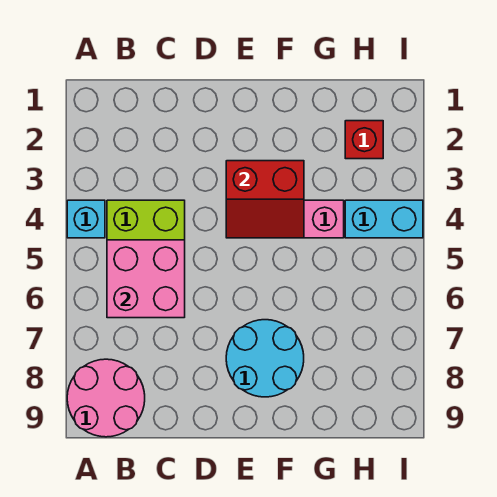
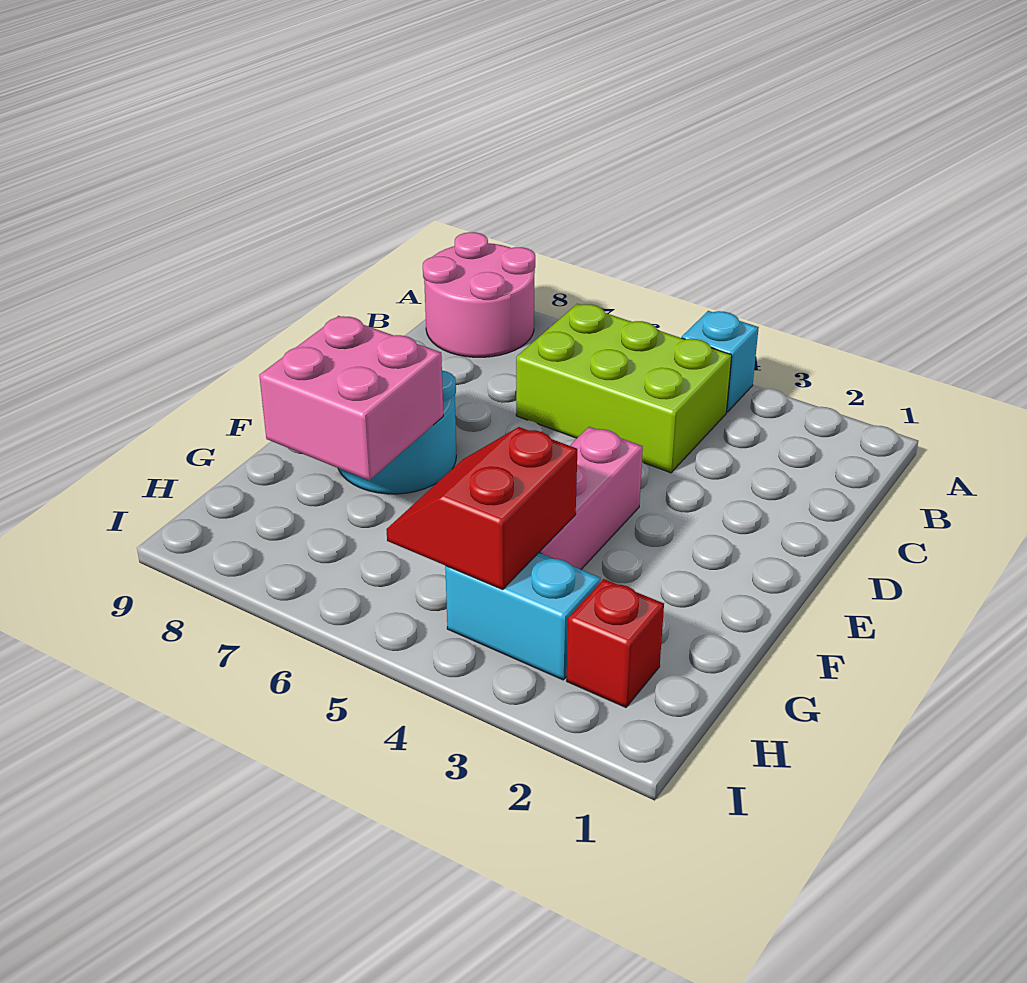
pink 2x2 brick [107,240,185,318] -> pink 2x2 brick moved to [259,316,443,480]
red 2x2 slope [226,161,304,238] -> red 2x2 slope moved to [386,427,577,589]
cyan 1x2 brick [345,200,423,238] -> cyan 1x2 brick turned to [445,553,601,680]

